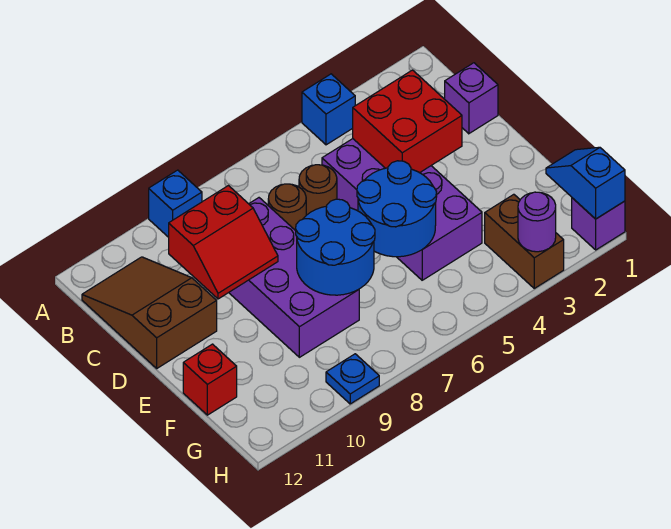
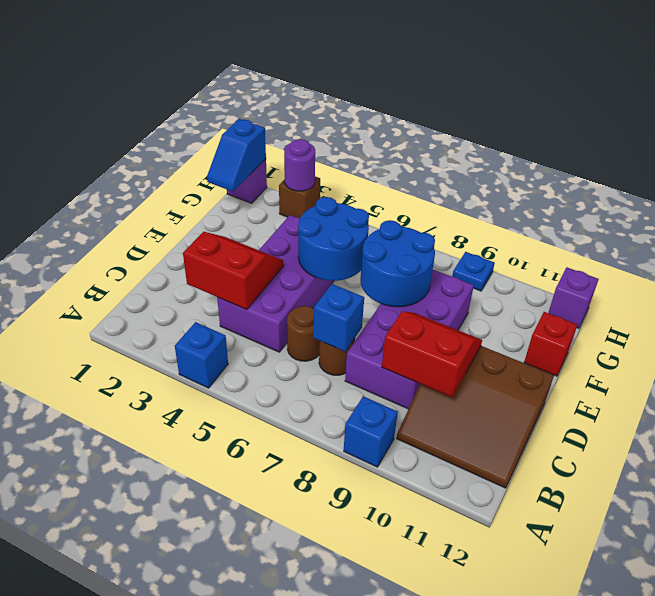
brown 2x3 slope [82,257,217,368] -> brown 3x3 slope [397,346,554,488]
purple 1x1 brick [445,63,498,134] -> purple 1x1 brick moved to [548,267,599,328]
red 2x2 brick [353,70,462,173] -> red 2x2 slope [183,232,284,310]
none -> blue 1x1 brick [313,284,364,351]
brown 1x2 brick [485,194,564,288] -> brown 1x1 brick [279,177,320,218]

